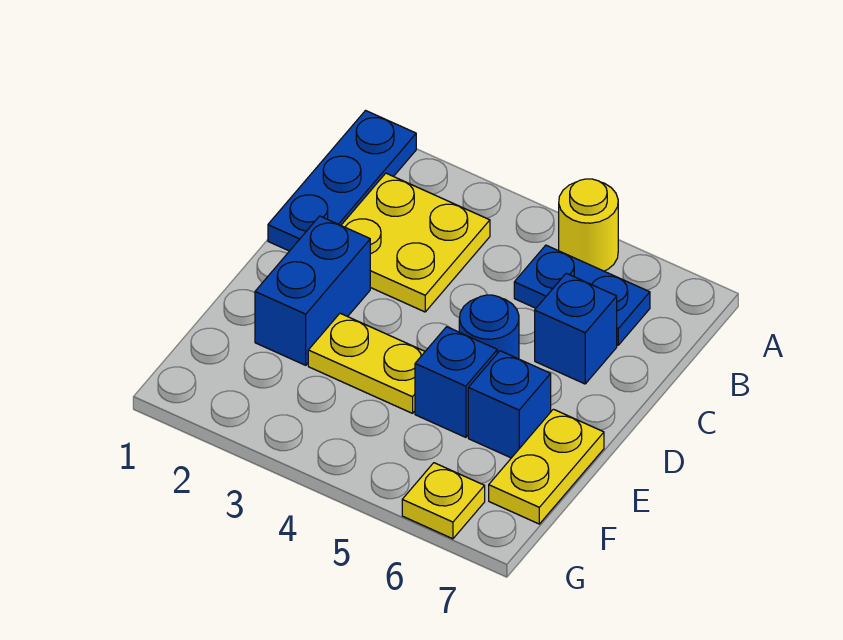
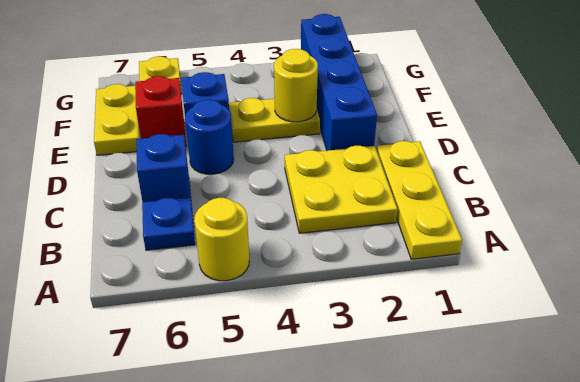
blue 1x3 plate [268,111,416,251] -> yellow 1x3 plate [377,141,462,259]
blue 1x2 plate [514,245,650,345] -> blue 1x1 plate [142,197,195,250]
blue 1x2 brick [255,216,370,365] -> blue 1x4 brick [301,14,377,151]
none -> yellow 1x1 round brick [274,49,318,122]
blue 1x1 brick [468,351,551,458] -> red 1x1 brick [135,76,186,147]

